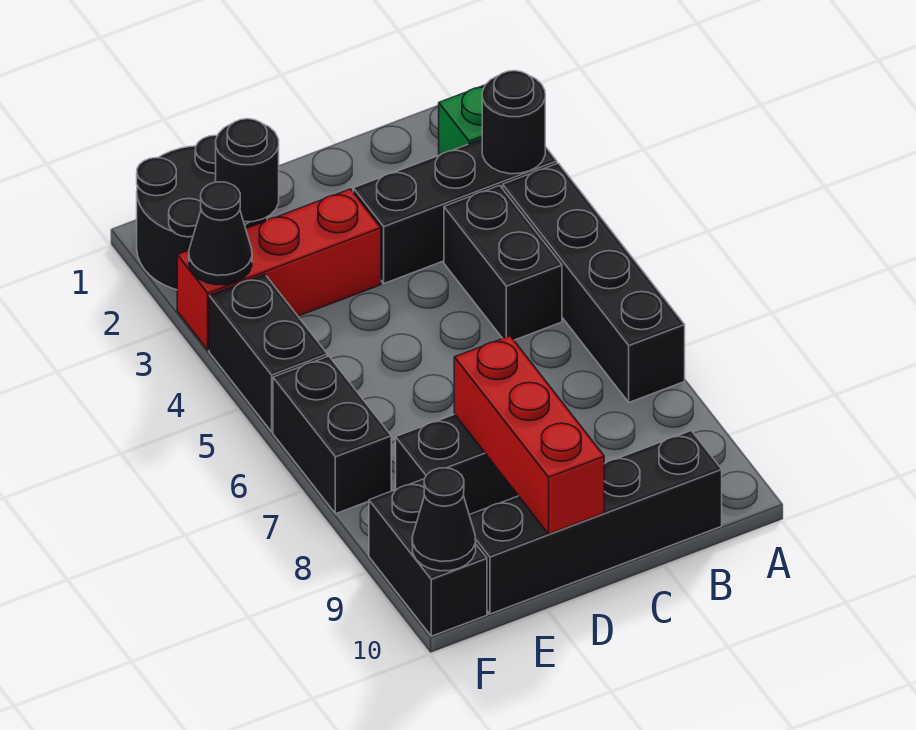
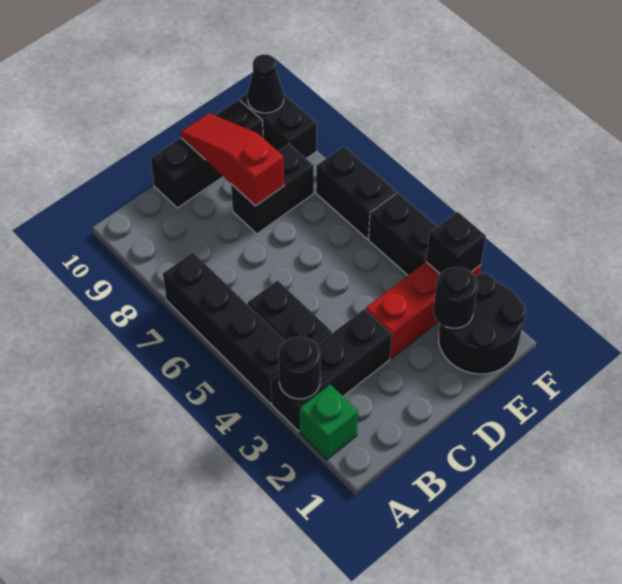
black 1x4 brick [469,431,722,614] -> black 1x3 brick [151,99,263,208]
red 1x3 brick [454,336,604,534] -> red 1x3 slope [180,113,284,206]
black 1x1 cone [189,182,252,285] -> black 1x1 brick [426,212,486,274]

